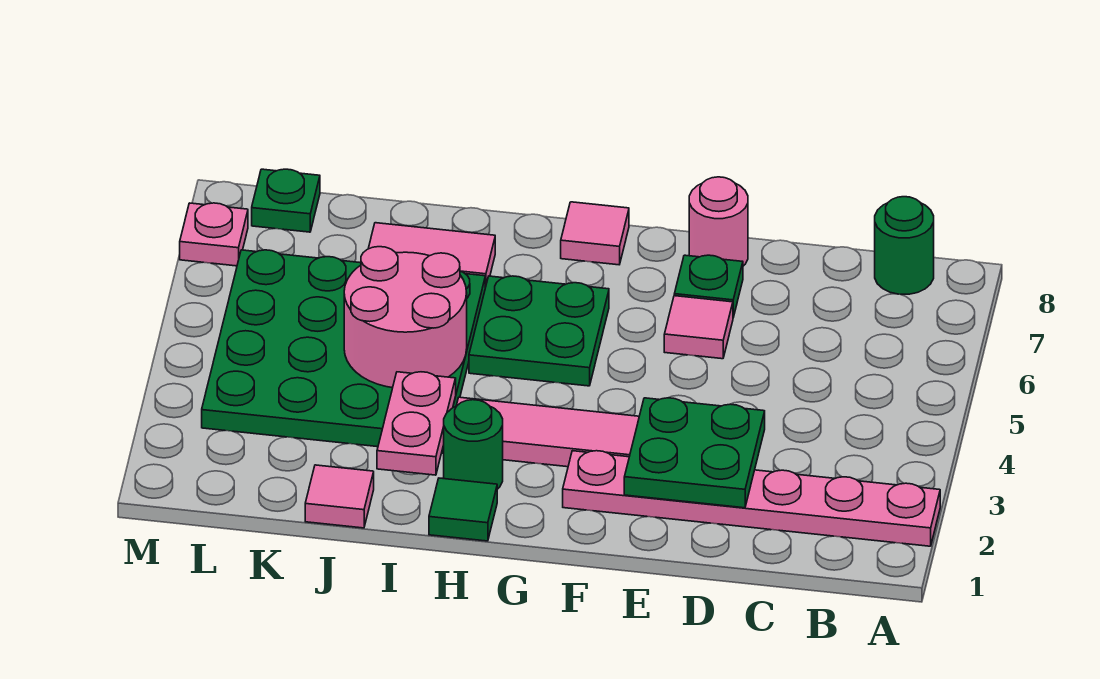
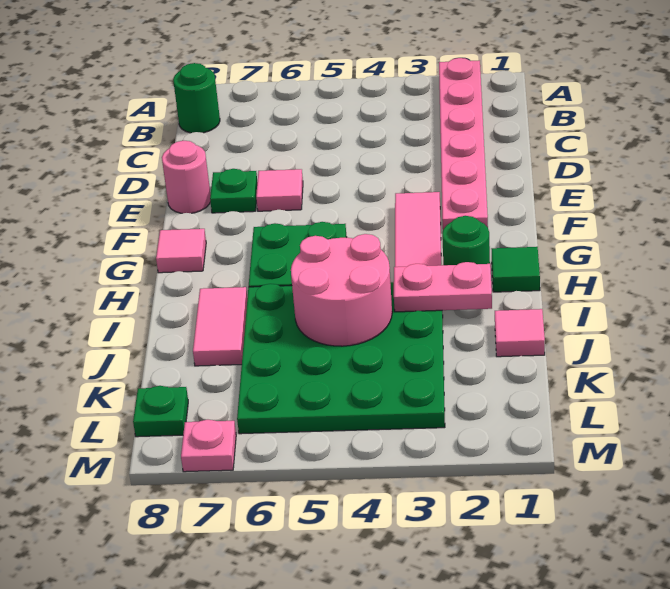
green 2x2 plate [624,398,765,508] -> none

